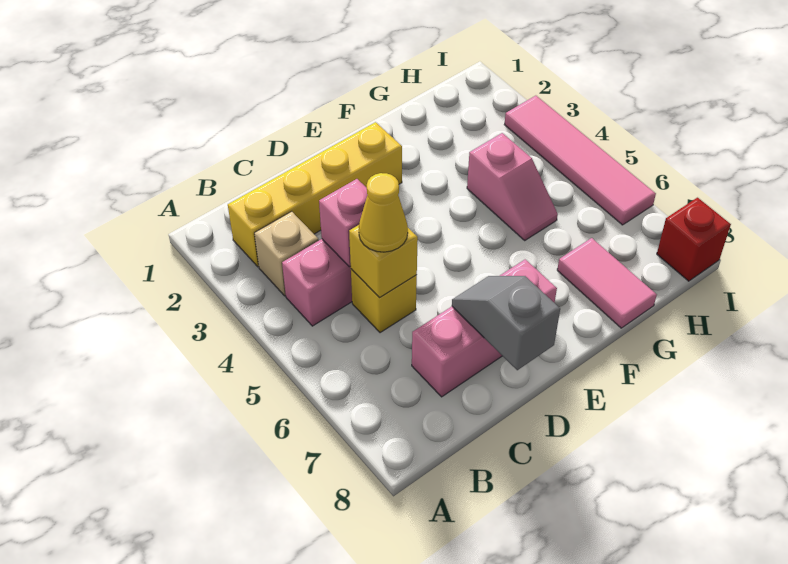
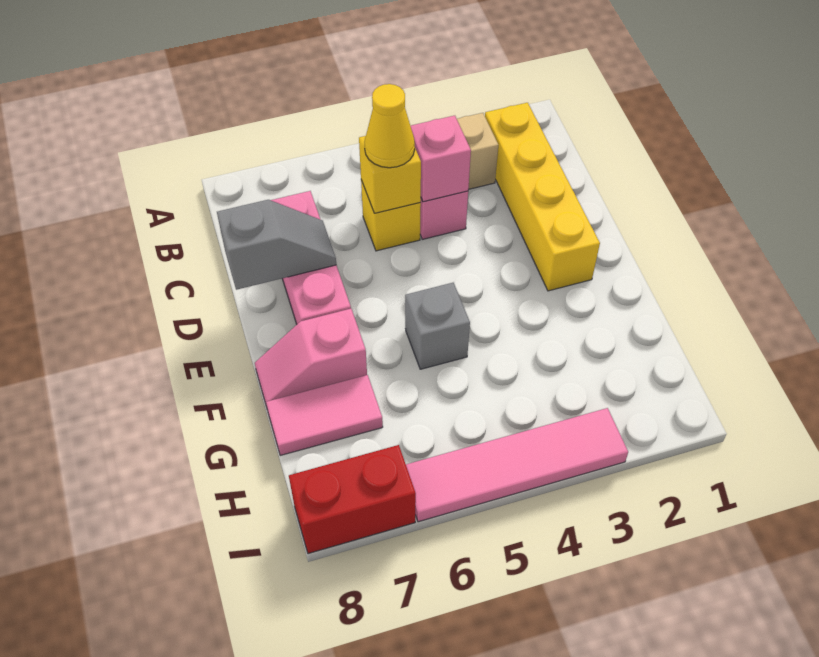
none -> grey 1x1 brick [405,283,470,369]
pink 1x2 slope [467,133,558,240] -> pink 1x2 slope moved to [255,309,367,407]
red 1x1 brick [657,198,731,281] -> red 1x2 brick [289,445,416,554]

